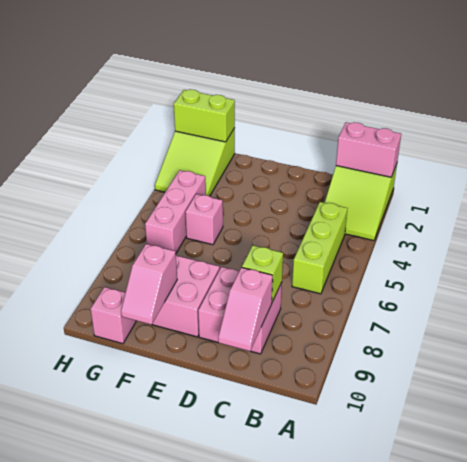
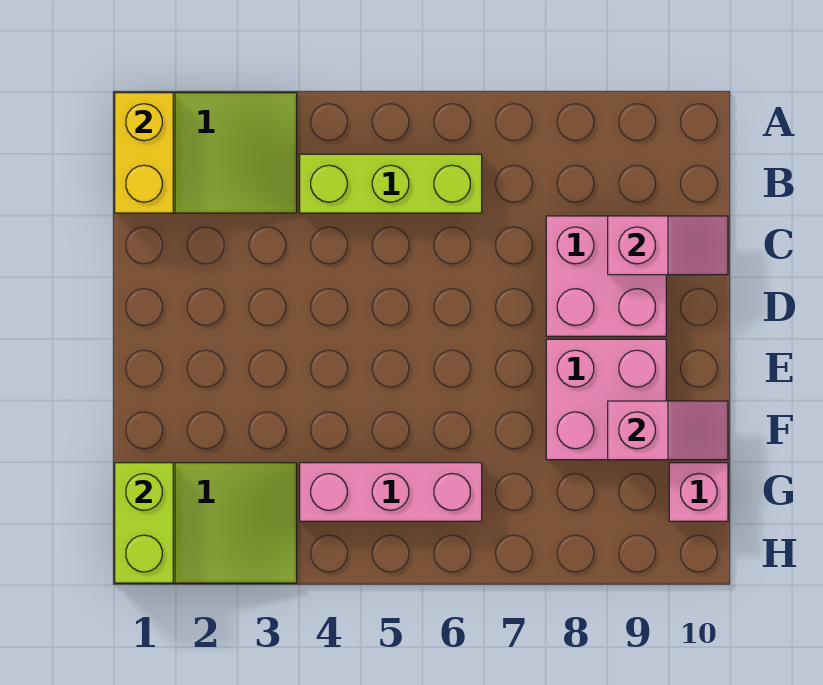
pink 1x2 brick [336,122,401,177] -> yellow 1x2 brick [115,93,173,213]
lime 1x1 brick [242,245,283,302] -> none
pink 1x1 brick [185,194,223,245] -> none

